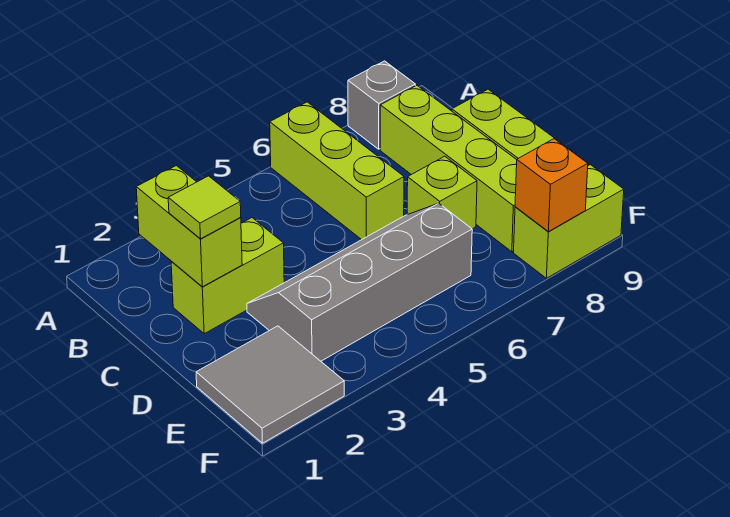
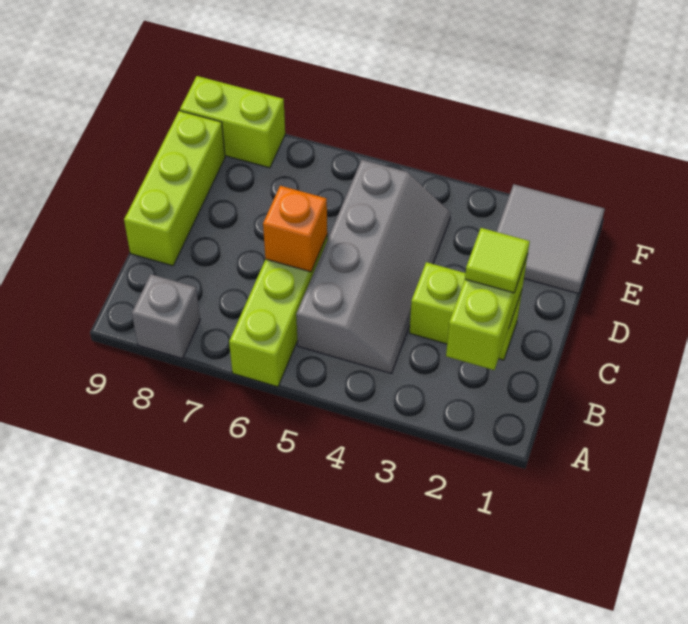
lime 1x4 brick [380,85,517,252] -> none
grey 2x4 slope [247,203,472,361] -> grey 2x4 slope turned to [296,160,451,374]
lime 1x1 brick [407,156,477,229] -> none
orange 1x1 brick [515,139,588,232] -> orange 1x1 brick moved to [263,186,327,272]

